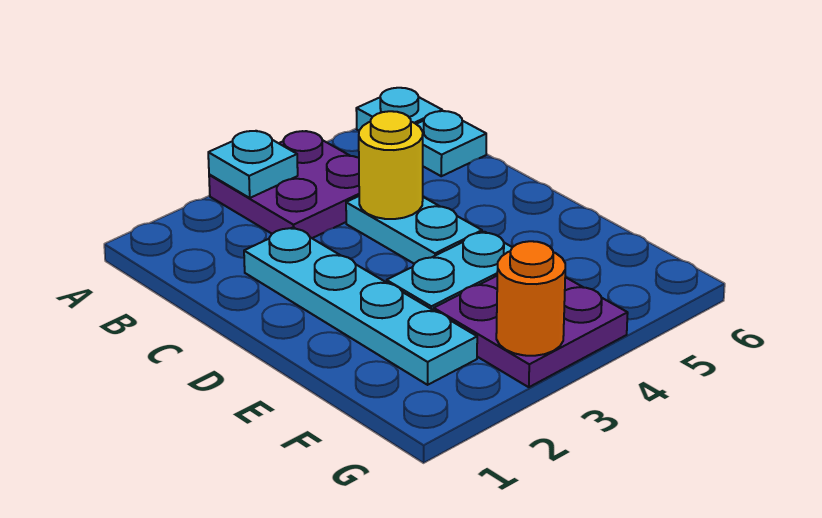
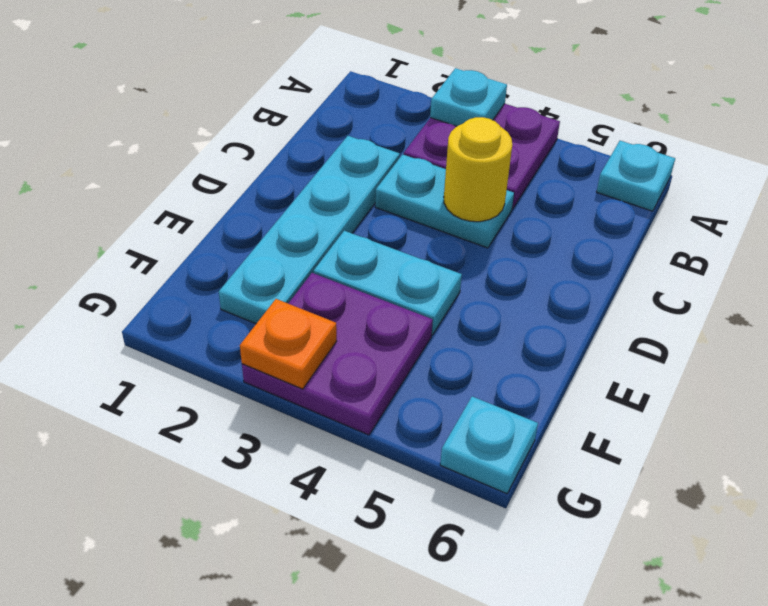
cyan 1x1 plate [417,111,486,176] -> cyan 1x1 plate moved to [440,396,538,494]
cyan 1x2 plate [346,196,482,264] -> cyan 1x2 plate turned to [375,154,514,248]
orange 1x1 round brick [496,241,565,356] -> orange 1x1 plate [240,299,337,389]

